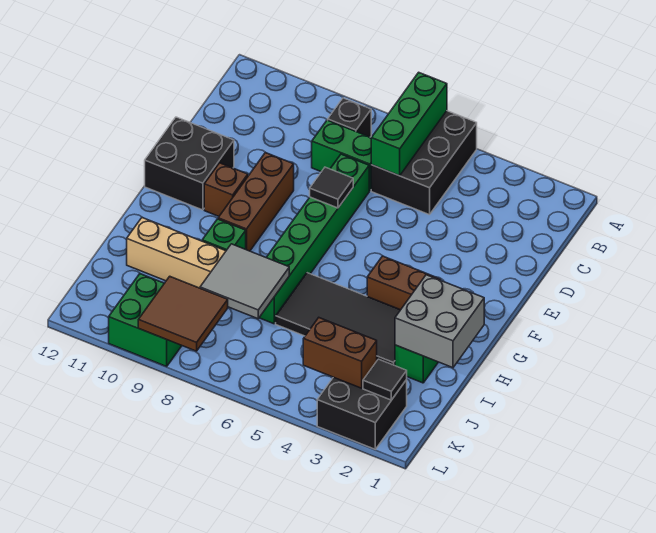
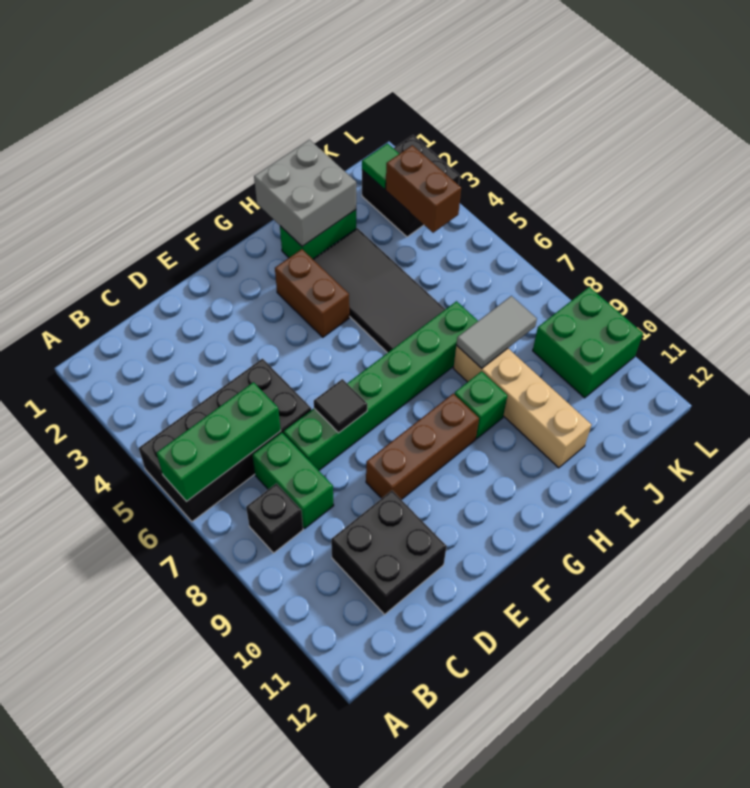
black 2x3 brick [371,111,477,215] -> black 2x4 brick [139,359,311,522]
black 2x2 brick [145,117,234,210] -> black 2x2 brick moved to [331,491,447,614]
brown 1x1 brick [204,163,248,216] -> none
grey 2x2 tile [200,244,289,319] -> grey 1x2 tile [456,296,537,368]
black 1x1 tile [363,359,407,400] -> green 1x1 tile [362,143,399,189]
brown 2x2 tile [138,276,228,351] -> none

